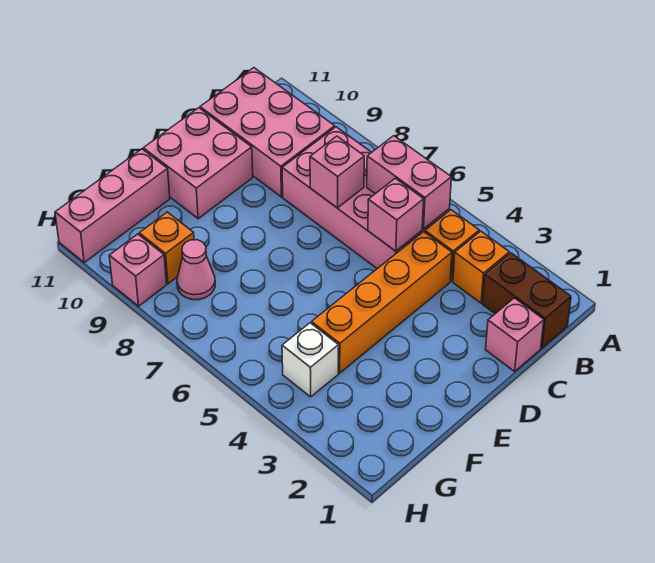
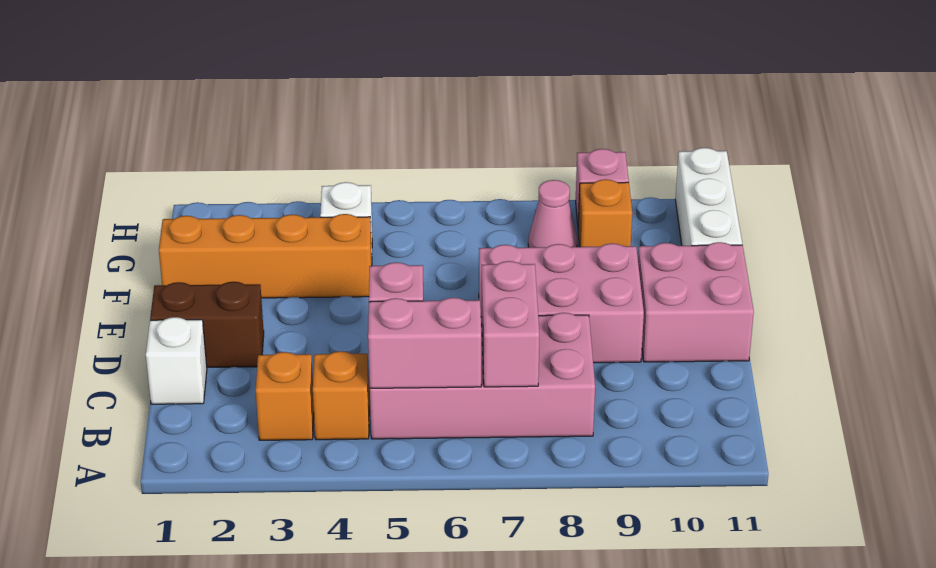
brown 1x2 brick [483,253,571,348] -> brown 1x2 brick moved to [150,282,264,367]
pink 2x3 brick [200,68,335,197] -> pink 2x3 brick moved to [479,243,644,363]
pink 1x1 brick [486,298,544,371] -> white 1x1 brick [146,317,207,404]
orange 1x4 brick [312,232,452,373] -> orange 1x4 brick turned to [159,214,372,298]
pink 1x1 brick [310,136,364,208] -> pink 1x2 brick [481,261,539,387]
pink 1x3 brick [55,149,170,262] -> white 1x3 brick [675,148,742,246]

